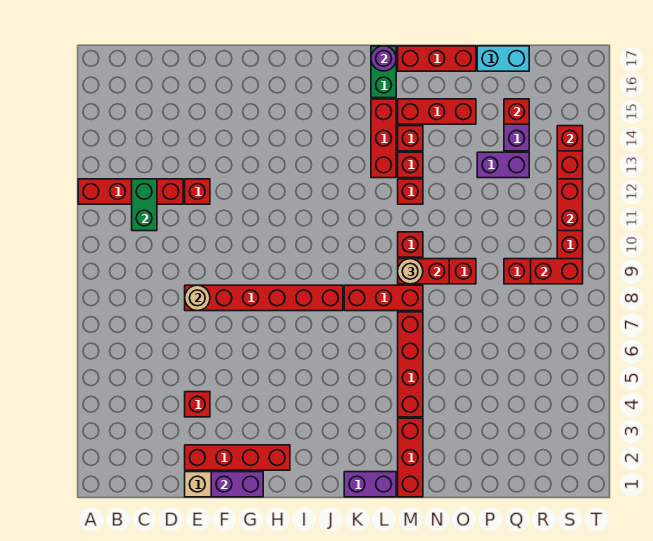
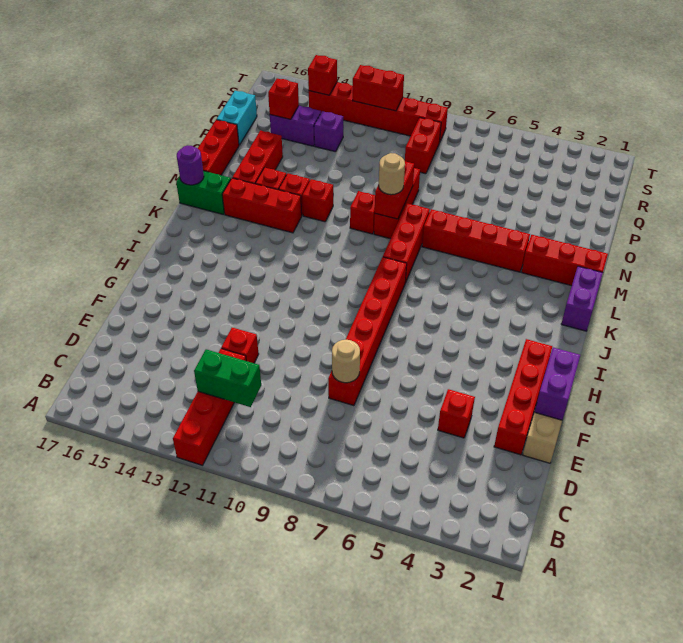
purple 1x2 brick [477,152,529,178] -> purple 1x1 brick [314,111,343,152]
red 1x2 brick [531,259,583,284] -> none

